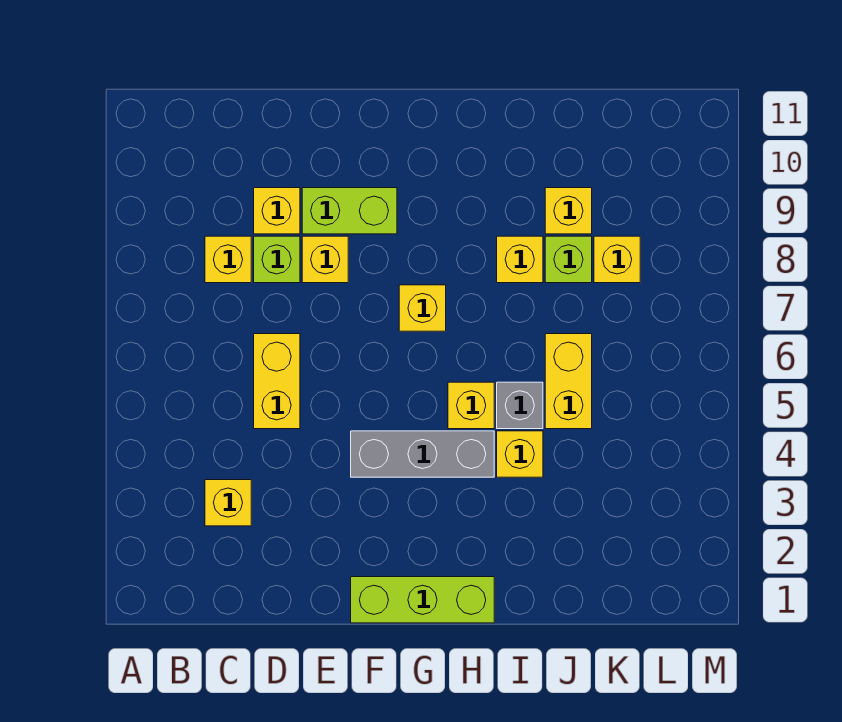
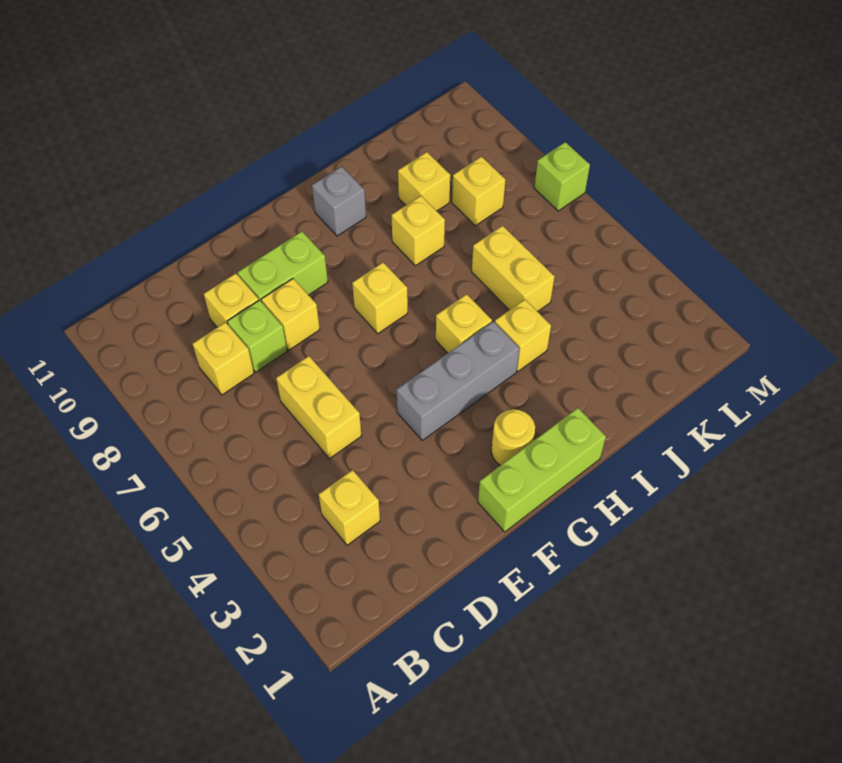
none -> yellow 1x1 round brick [491,409,535,465]
grey 1x1 brick [497,382,543,429] -> grey 1x1 brick moved to [312,167,366,236]
lime 1x1 brick [545,236,592,283] -> lime 1x1 brick moved to [534,142,590,211]

